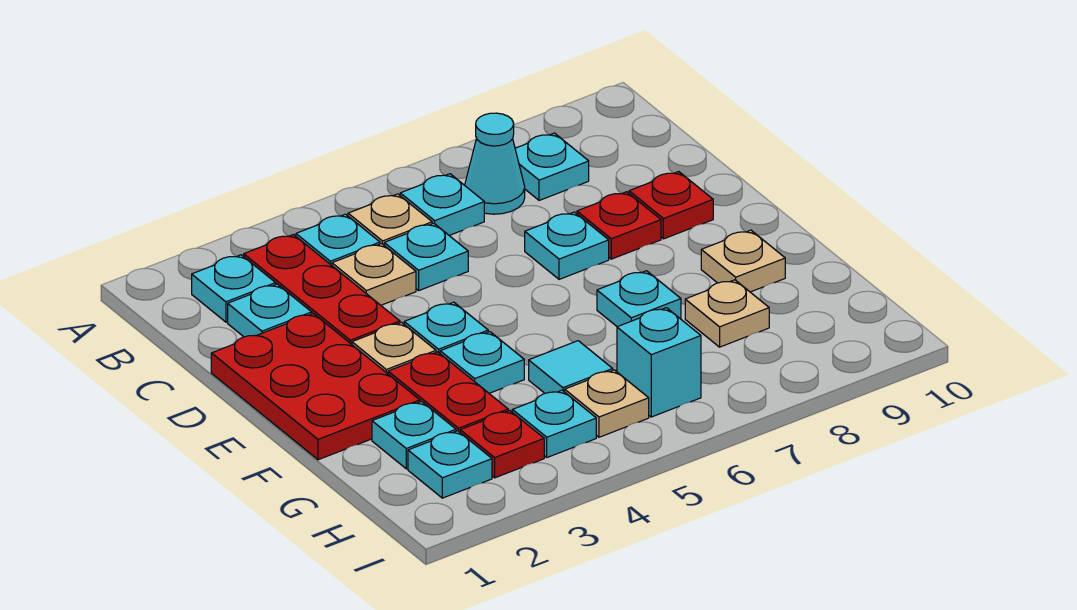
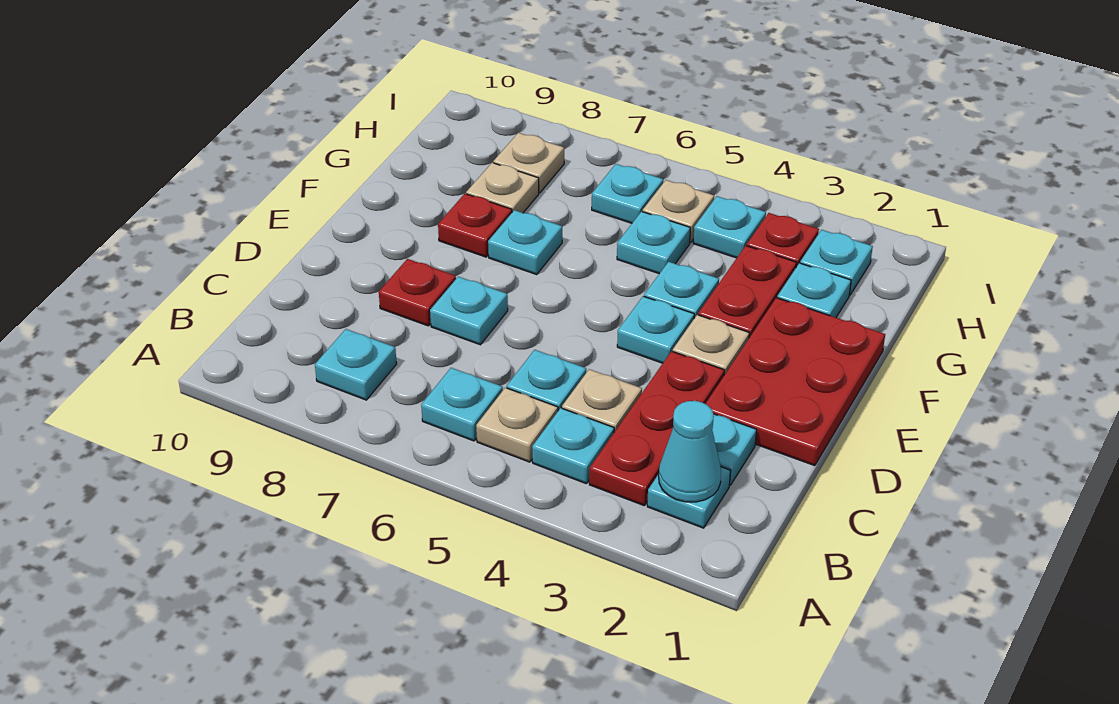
cyan 1x1 cone [465,113,525,214] -> cyan 1x1 cone moved to [659,401,721,502]
red 1x1 plate [629,172,713,239] -> red 1x1 plate moved to [438,194,512,257]
tan 1x1 plate [701,230,785,292] -> tan 1x1 plate moved to [493,133,564,193]
cyan 1x1 tile [529,341,613,393] -> cyan 1x1 plate [617,212,690,274]
cyan 1x1 brick [617,308,701,417] -> cyan 1x1 plate [592,164,663,223]

